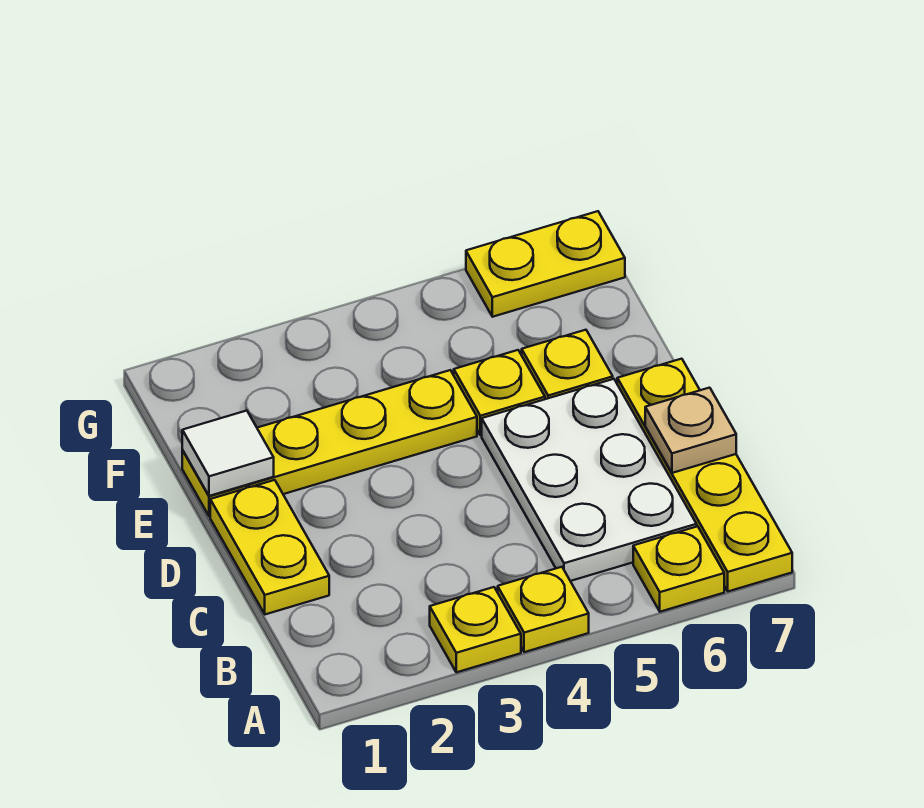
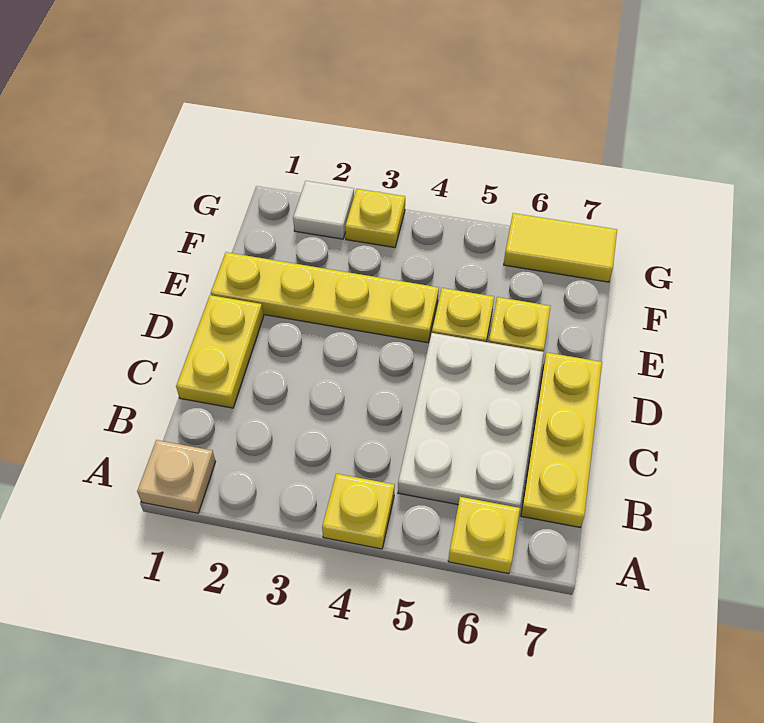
yellow 1x1 plate [430,587,521,672] -> yellow 1x1 plate moved to [345,189,405,248]
yellow 1x4 plate [617,359,792,591] -> yellow 1x3 plate [521,353,602,527]
tan 1x1 plate [645,388,736,473] -> tan 1x1 plate moved to [137,440,216,513]
white 1x1 tile [182,411,274,496] -> white 1x1 tile moved to [293,181,354,239]
yellow 1x2 plate [466,211,625,317] -> yellow 1x2 tile [504,213,617,282]

